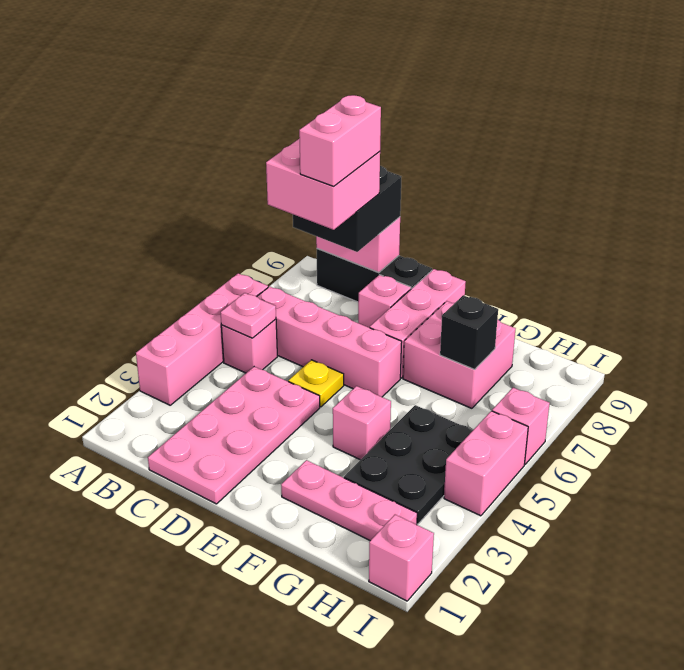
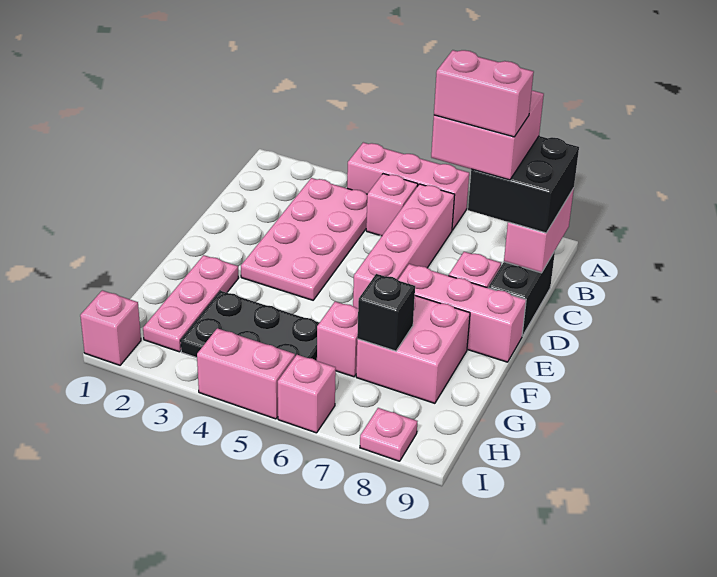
pink 1x4 brick [136,274,268,405] -> pink 1x3 brick [347,142,469,230]
pink 1x1 plate [221,293,276,338] -> pink 1x1 plate moved to [360,408,417,461]
black 1x3 brick [317,249,432,302] -> black 1x2 brick [489,251,555,336]
pink 2x4 plate [148,367,320,504] -> pink 2x4 plate turned to [241,178,367,300]
yellow 1x1 plate [288,360,344,407] -> none
pink 1x1 brick [333,386,391,460] -> pink 1x1 brick moved to [317,302,358,377]

